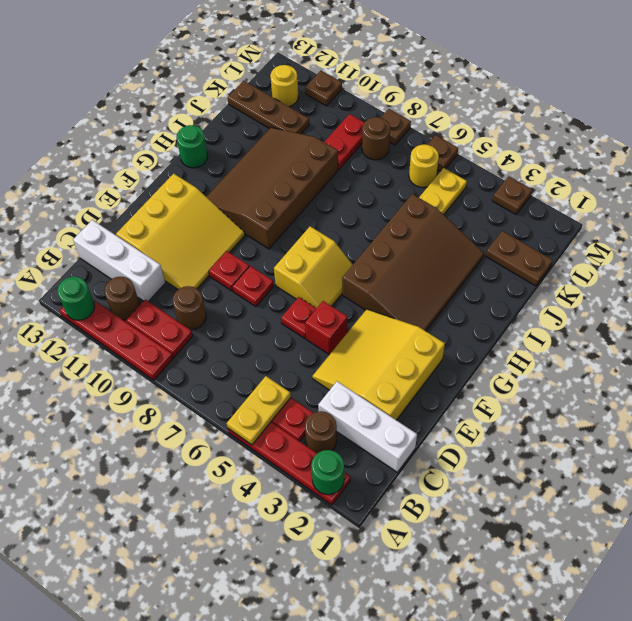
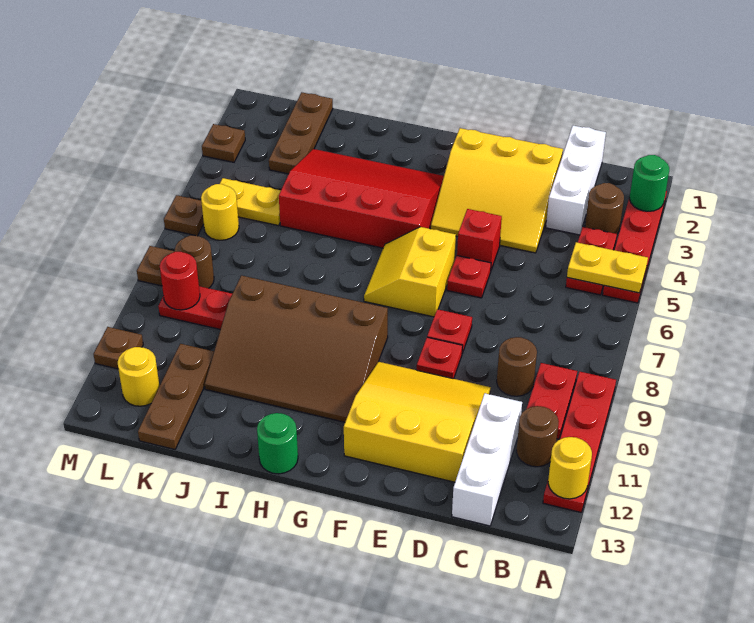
green 1x1 round brick [57,276,95,320] -> yellow 1x1 round brick [548,437,592,499]
yellow 2x2 slope [274,226,353,308] -> yellow 2x2 slope turned to [364,227,456,317]
brown 3x4 slope [342,194,484,331] -> red 3x4 slope [279,149,444,248]
brown 1x2 plate [486,231,553,286] -> brown 1x3 plate [269,92,333,174]
none -> red 1x1 round brick [160,252,200,310]

